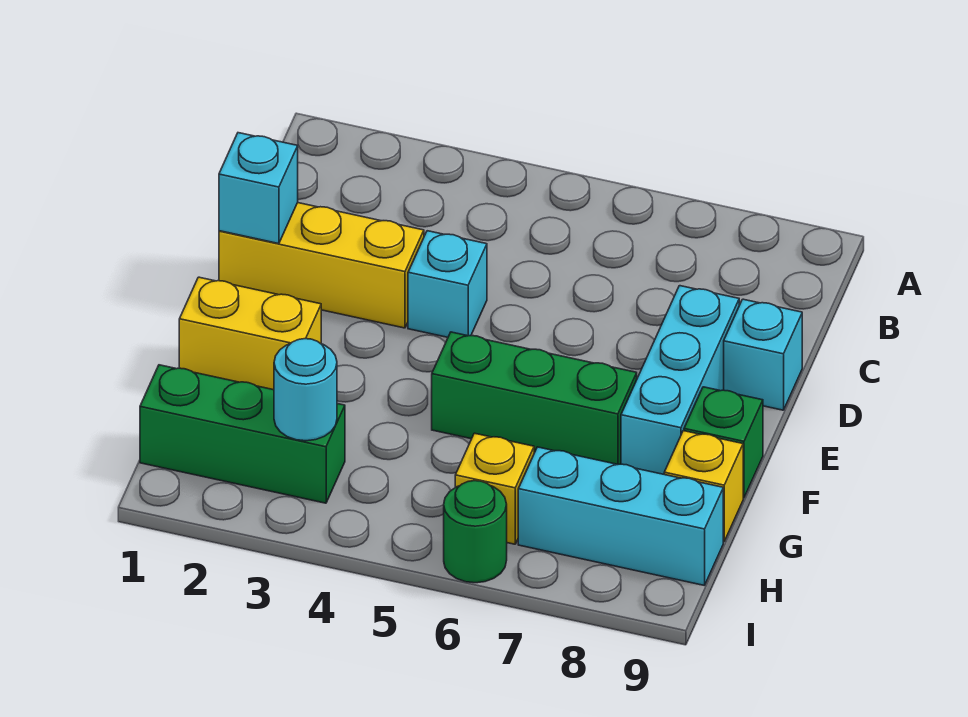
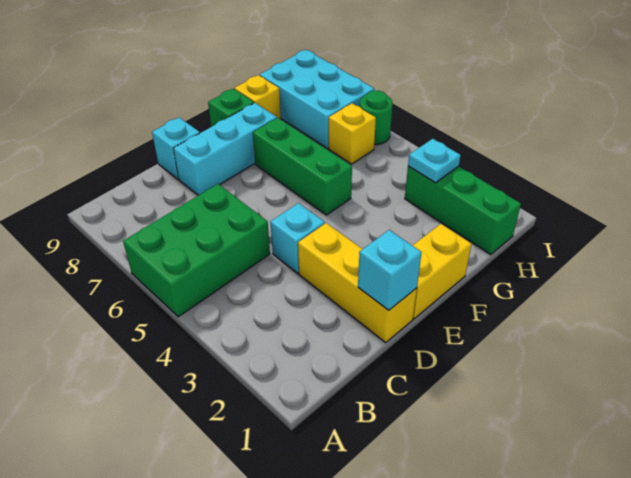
none -> green 2x3 brick [123,184,270,317]
yellow 1x2 brick [179,277,321,390] -> yellow 1x2 brick turned to [413,224,472,319]
cyan 1x1 round brick [274,339,337,441] -> cyan 1x1 plate [408,139,461,183]
cyan 1x3 brick [518,447,723,586] -> cyan 2x3 brick [260,50,374,148]

